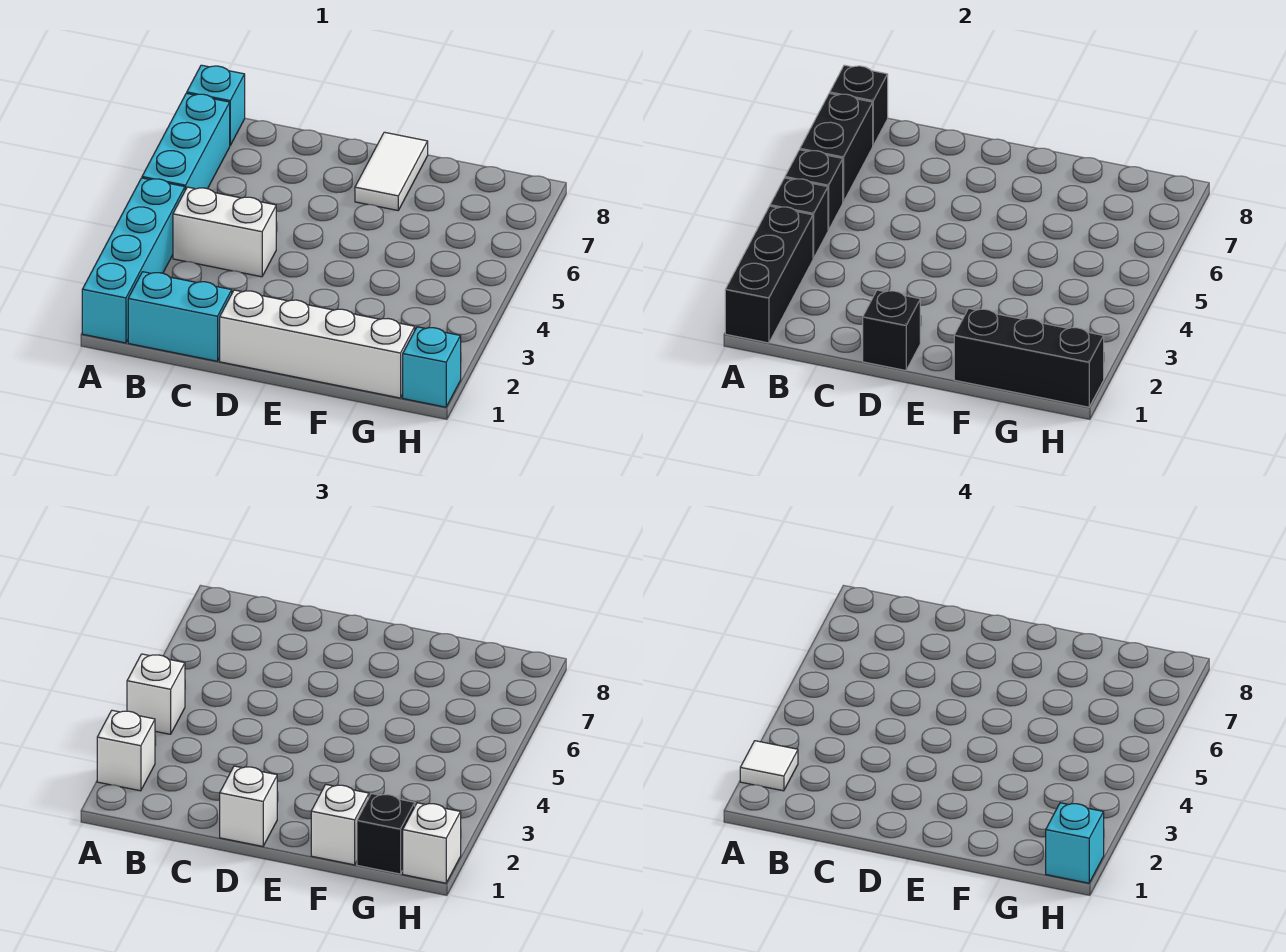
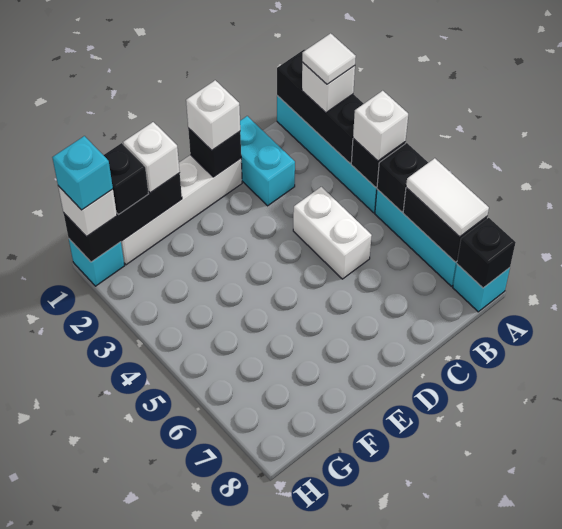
cyan 1x2 brick [128,272,232,361] -> cyan 1x2 brick turned to [240,116,295,206]
white 1x2 brick [173,187,276,277] -> white 1x2 brick turned to [293,187,372,279]
white 1x2 tile [355,132,428,210] -> white 1x2 tile moved to [406,158,489,237]

